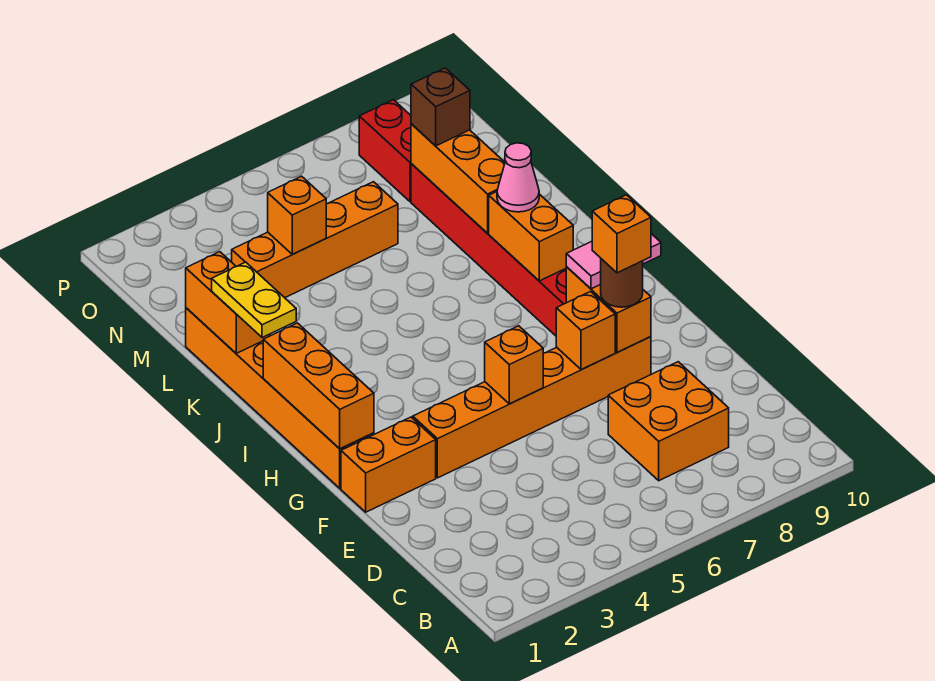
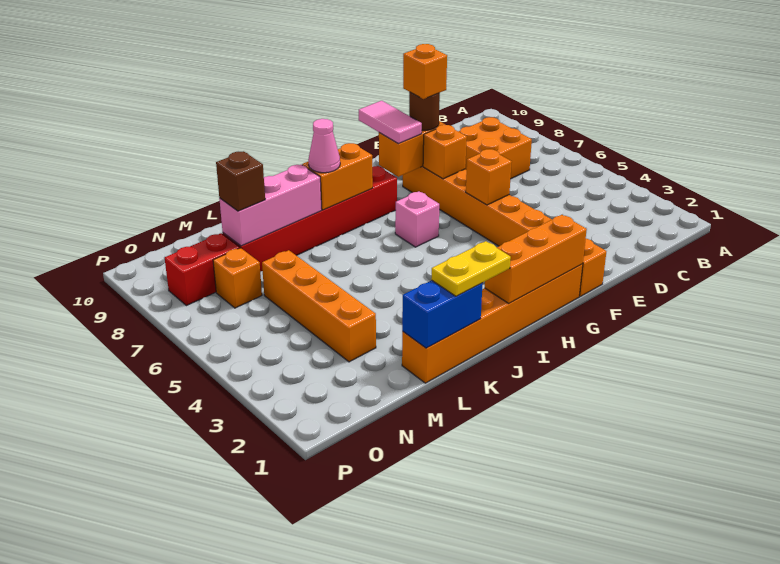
none -> pink 1x1 brick [395,191,439,247]
orange 1x2 brick [186,252,270,353] -> blue 1x2 brick [402,280,483,348]
orange 1x3 brick [411,124,505,233] -> pink 1x3 brick [219,165,322,246]
orange 1x1 brick [268,176,326,254] -> orange 1x1 brick moved to [213,248,262,308]

